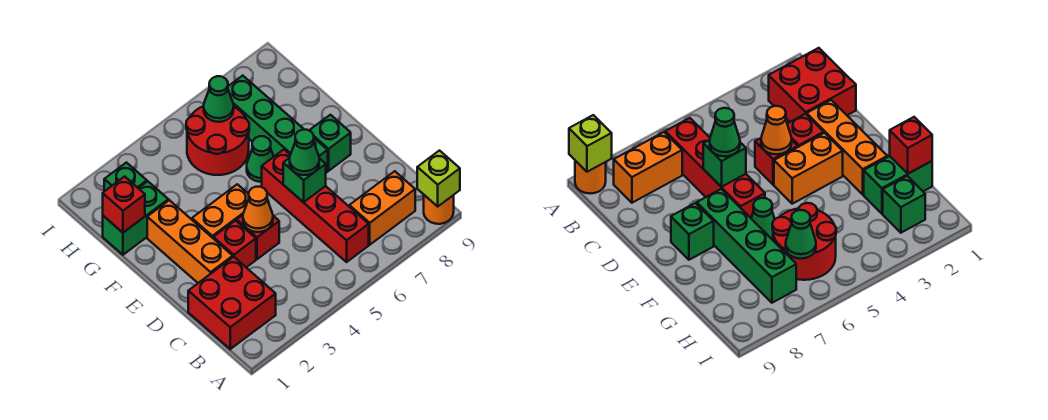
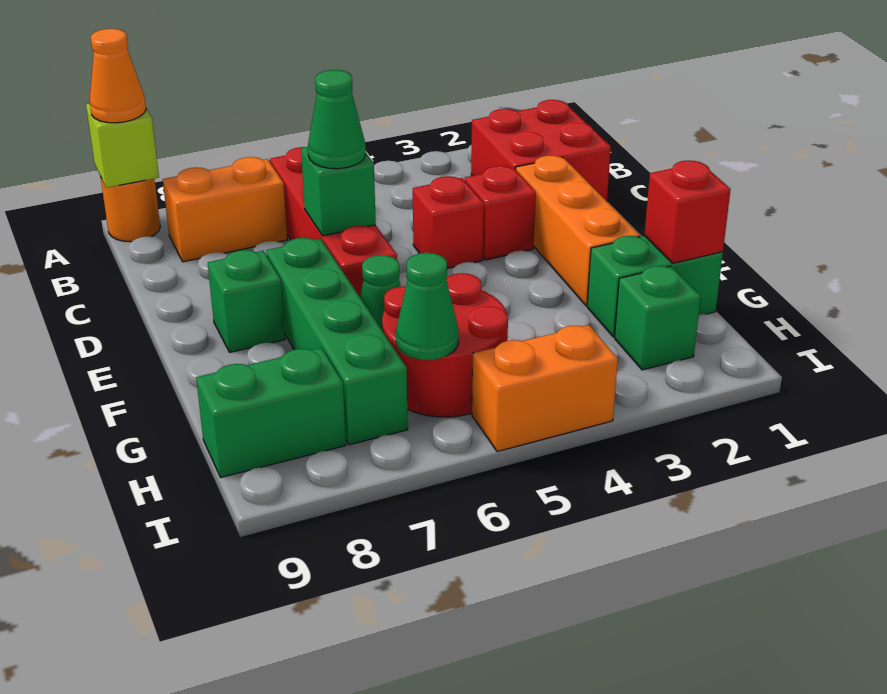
orange 1x1 cone [243,187,273,232] -> orange 1x1 cone moved to [90,29,146,123]
orange 1x2 brick [192,184,249,238] -> orange 1x2 brick moved to [472,325,618,452]
none -> green 1x2 brick [196,348,346,477]

